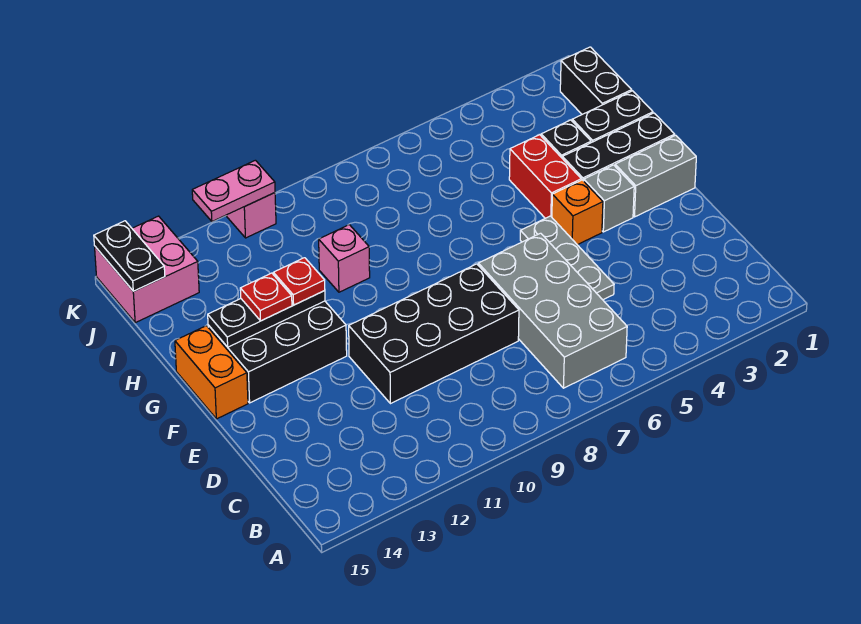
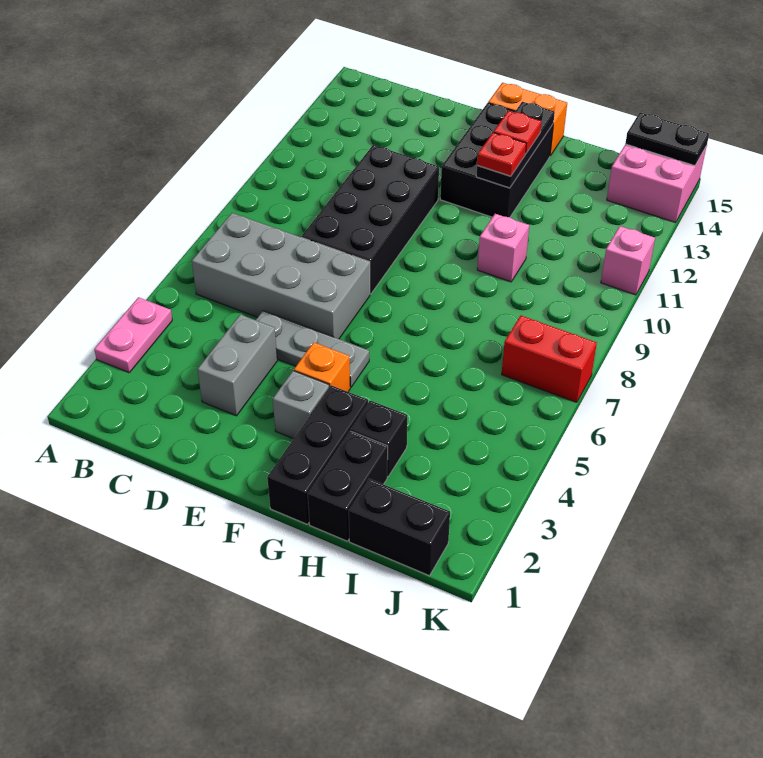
grey 1x2 brick [615,135,696,217] -> grey 1x2 brick moved to [198,315,277,416]
red 1x2 brick [509,135,581,218] -> red 1x2 brick moved to [502,316,597,402]
pink 1x2 plate [192,160,275,221] -> pink 1x2 plate moved to [94,297,172,373]

